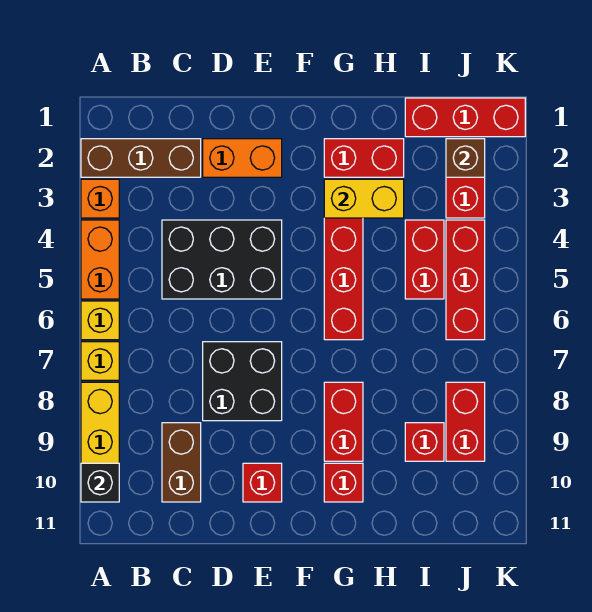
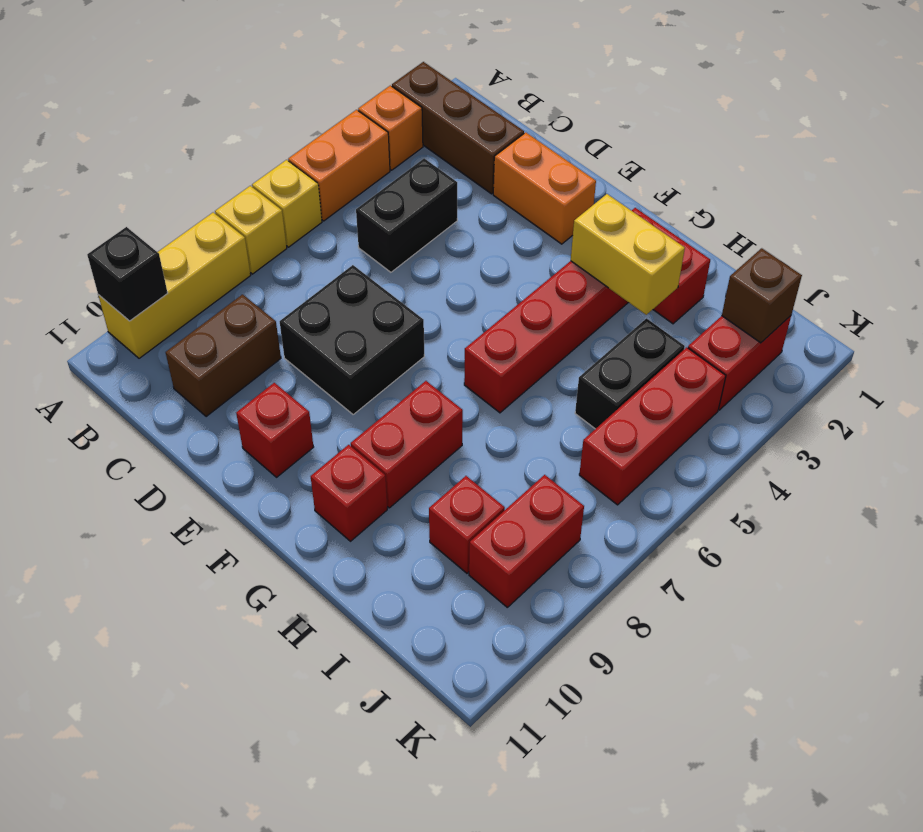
black 2x3 brick [162,220,282,299] -> black 1x2 brick [356,158,457,272]
red 1x3 brick [405,98,525,137] -> none
red 1x2 brick [405,220,444,299] -> black 1x2 brick [575,318,685,429]

